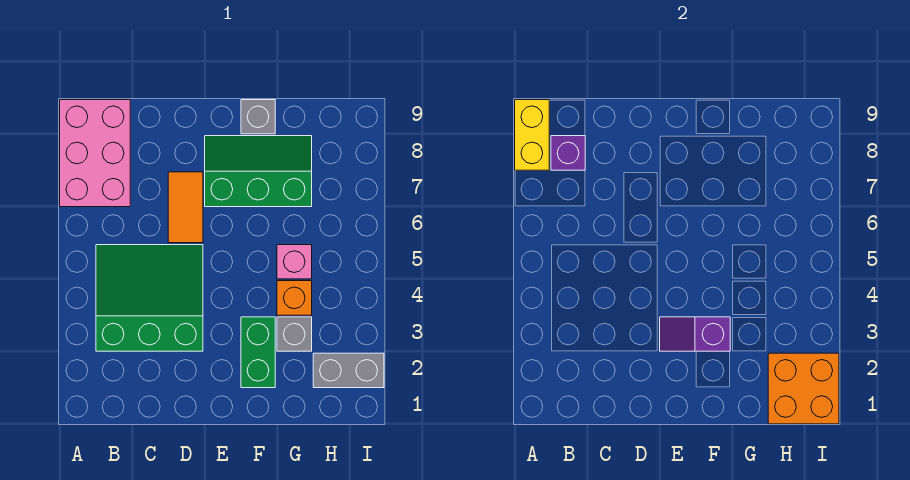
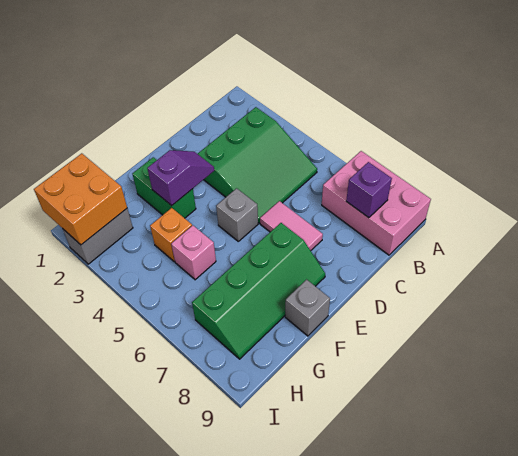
yellow 1x2 brick [515,100,549,170] -> none
orange 1x2 tile [168,172,203,243] -> pink 1x2 tile [260,201,323,251]
green 2x3 slope [205,136,312,207] -> green 2x4 slope [192,223,325,359]
grey 1x1 brick [277,317,312,351] -> grey 1x1 brick moved to [216,188,258,241]

